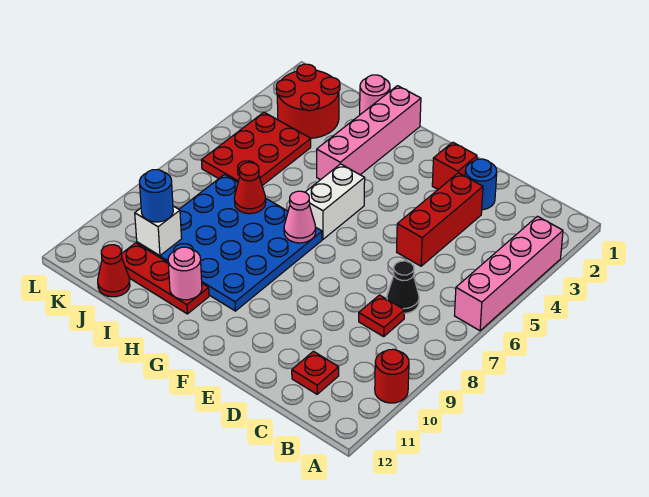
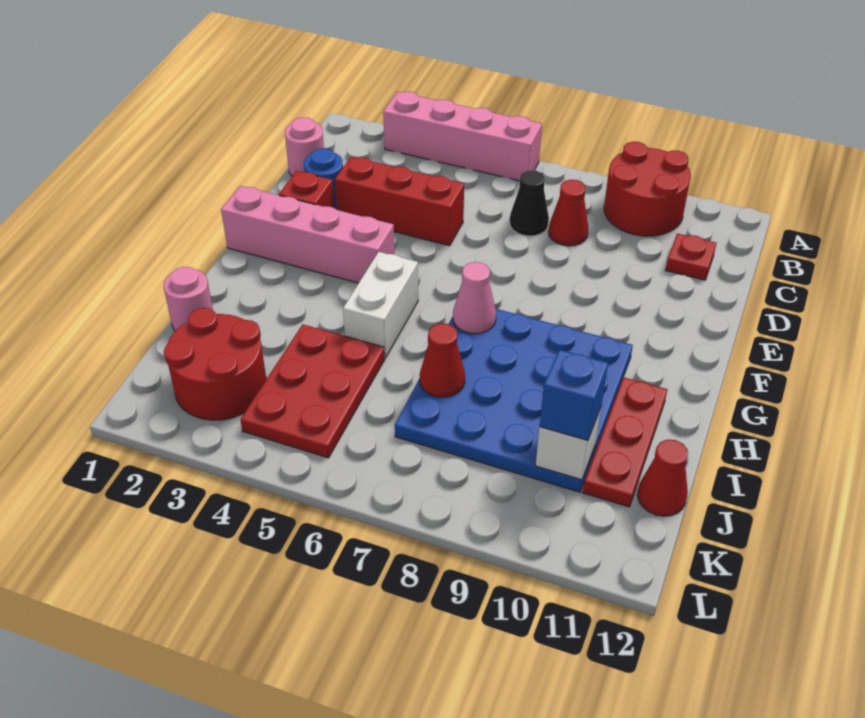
red 1x1 round brick [375,349,409,403] -> red 2x2 round brick [604,142,691,236]
red 1x1 plate [359,295,405,337] -> red 1x1 cone [549,180,588,246]
white 1x2 brick [305,164,365,239] -> white 1x2 brick turned to [343,252,418,358]
pink 1x4 brick [317,86,421,180] -> pink 1x4 brick moved to [221,186,394,283]
pink 1x1 round brick [168,247,202,300] -> pink 1x1 round brick moved to [285,117,324,176]
red 2x3 plate [201,112,311,186] -> red 2x3 plate turned to [240,324,385,458]
blue 1x1 round brick [139,170,173,222] -> blue 1x1 brick [540,350,608,440]

